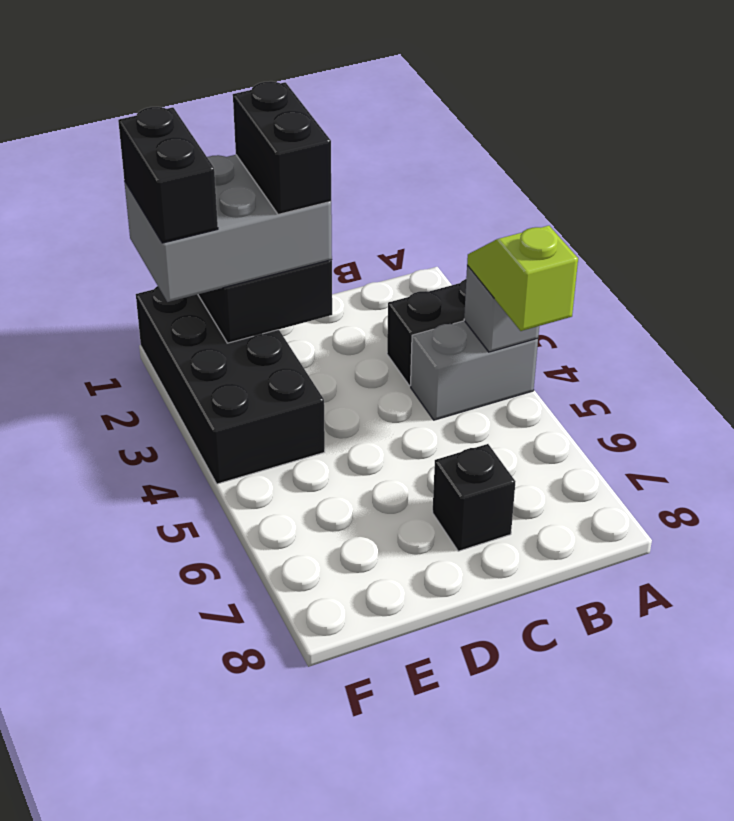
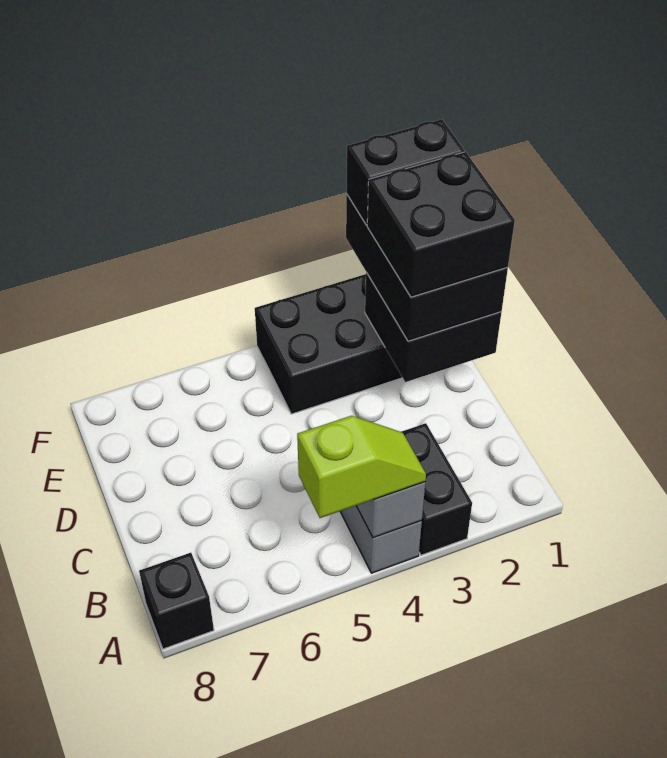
black 1x1 brick [433,444,516,551] -> black 1x1 brick moved to [139,553,214,649]
grey 2x3 brick [124,155,332,302] -> black 2x3 brick [346,194,508,341]
black 1x2 brick [233,81,331,214] -> black 2x2 brick [367,152,515,297]

